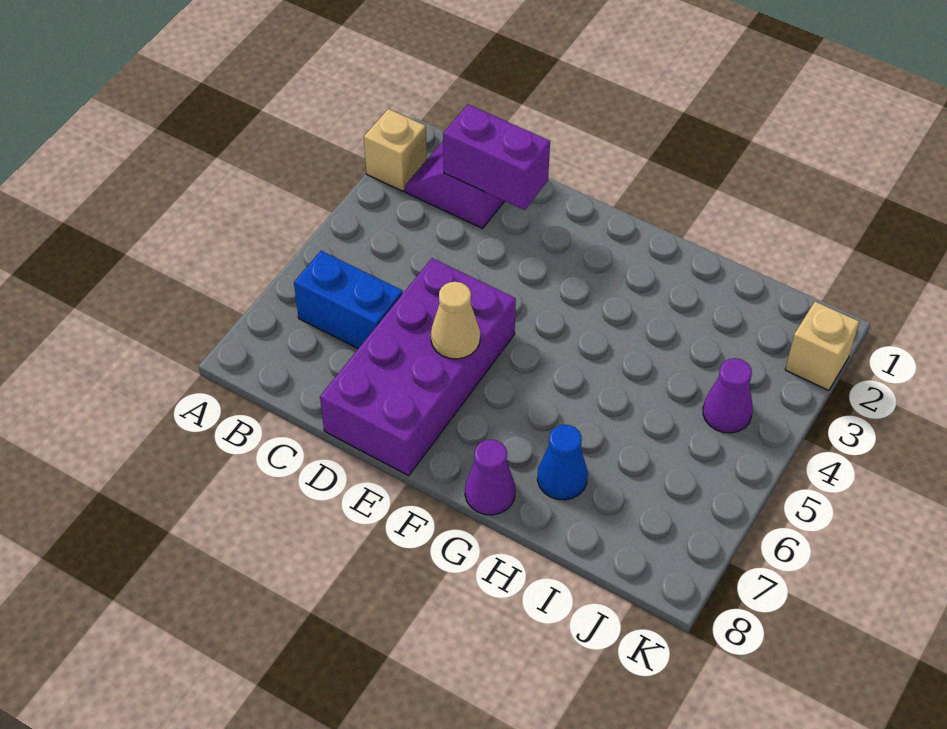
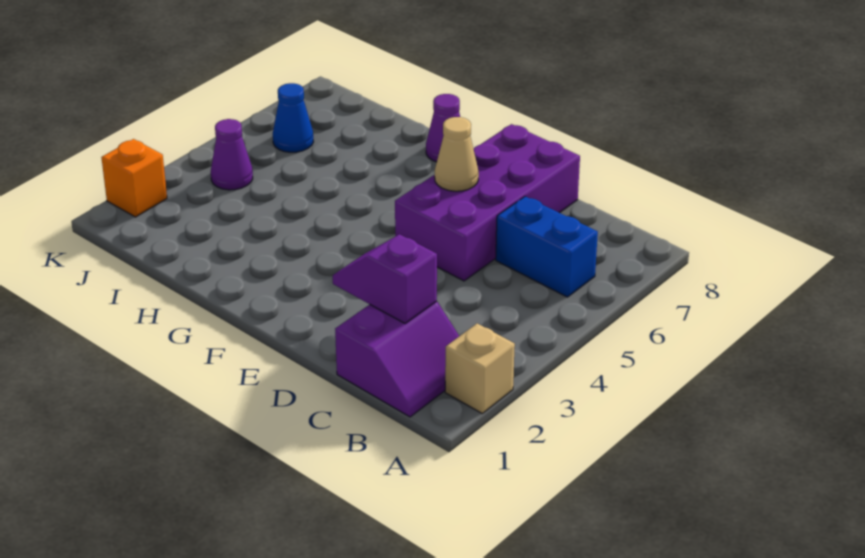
purple 1x2 brick [443,104,550,210] -> purple 1x2 slope [333,234,437,323]
blue 1x1 cone [537,425,588,500] -> blue 1x1 cone moved to [273,83,313,152]
tan 1x1 brick [785,302,859,390] -> orange 1x1 brick [101,139,167,217]

